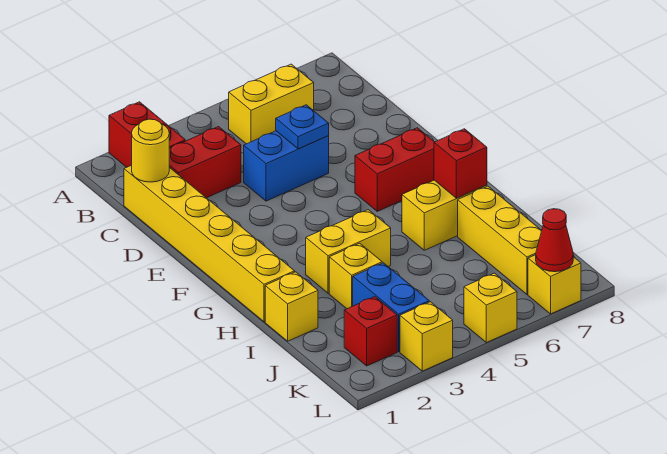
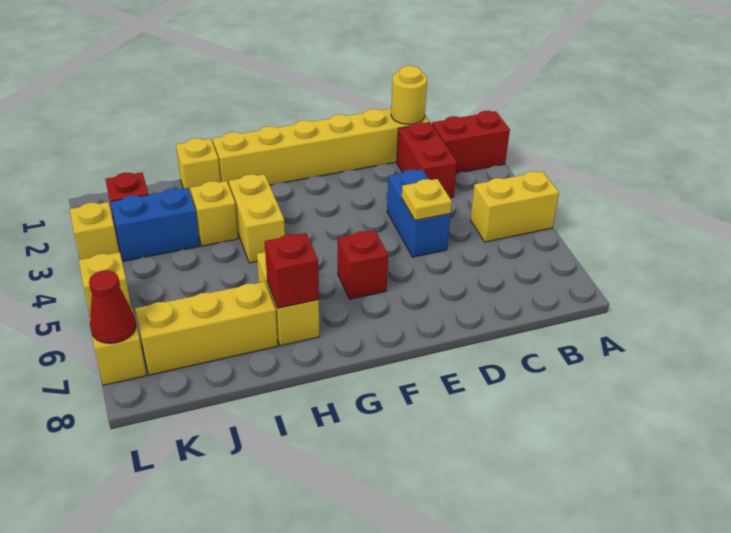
yellow 1x2 brick [229,64,314,144] -> yellow 1x2 brick turned to [470,171,559,242]
blue 1x1 plate [276,105,329,149] -> yellow 1x1 plate [402,179,452,220]
red 1x2 brick [355,128,434,211] -> red 1x1 brick [338,230,388,299]

